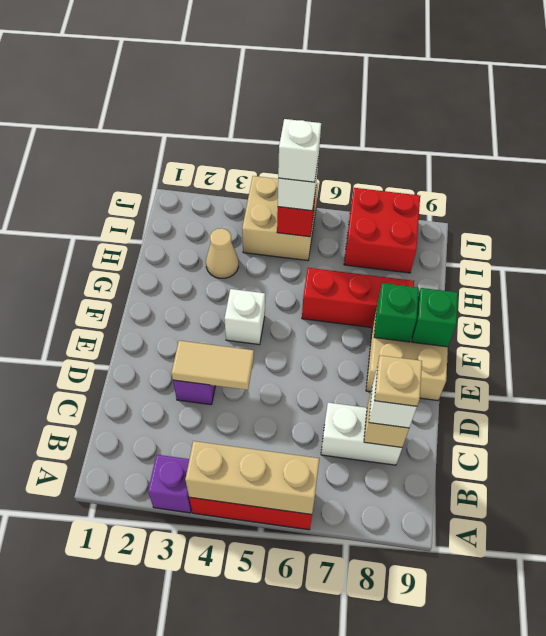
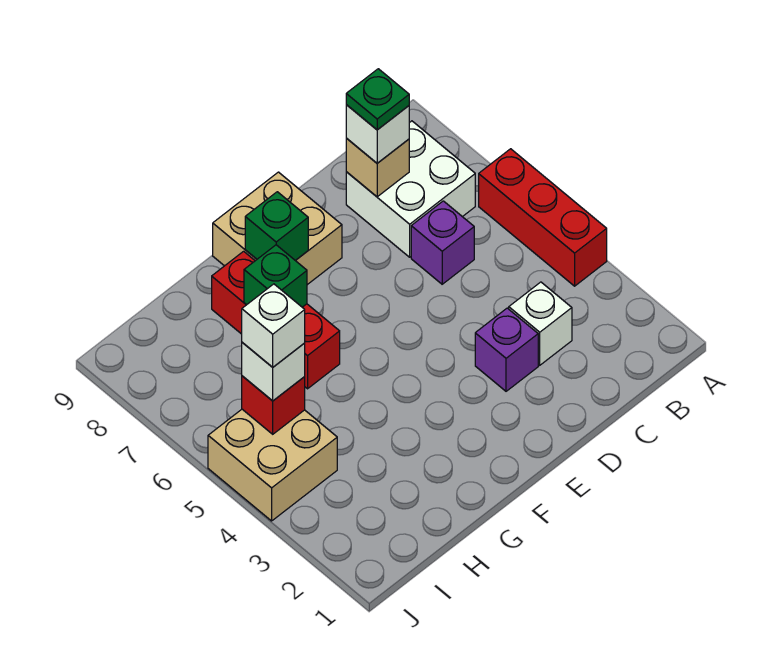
purple 1x1 brick [148,455,192,513] -> purple 1x1 brick moved to [411,201,474,284]
tan 1x3 brick [185,441,319,514] -> none
white 1x2 brick [321,403,402,465] -> white 2x2 brick [346,121,475,257]
tan 1x1 plate [374,355,422,406] -> green 1x1 plate [346,69,409,130]
tan 1x2 tile [171,341,254,390] -> none
white 1x1 brick [225,289,265,345] -> white 1x1 brick moved to [509,282,572,365]
green 1x1 brick [412,288,458,347] -> green 1x1 brick moved to [244,245,307,307]
tan 1x1 cone [206,228,239,278] -> none
red 2x2 brick [344,188,420,273] -> none

